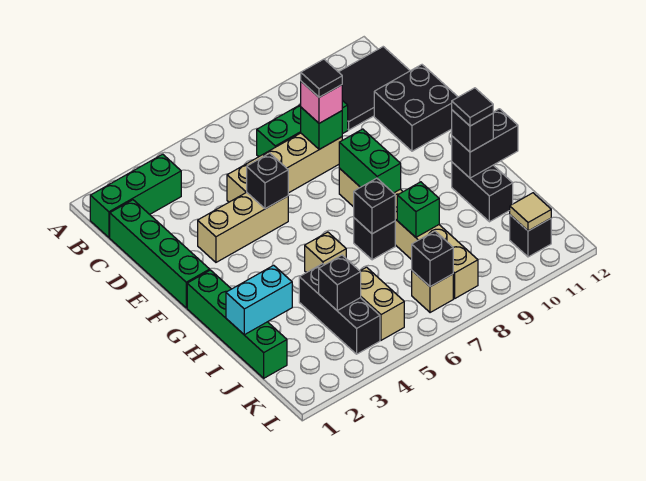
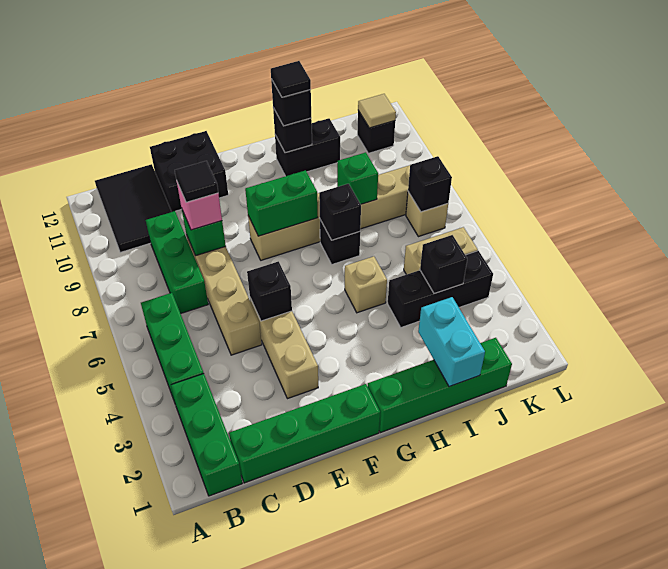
none -> green 1x3 brick [141,293,204,402]
black 1x2 brick [452,109,518,178] -> black 1x1 brick [273,108,312,153]

